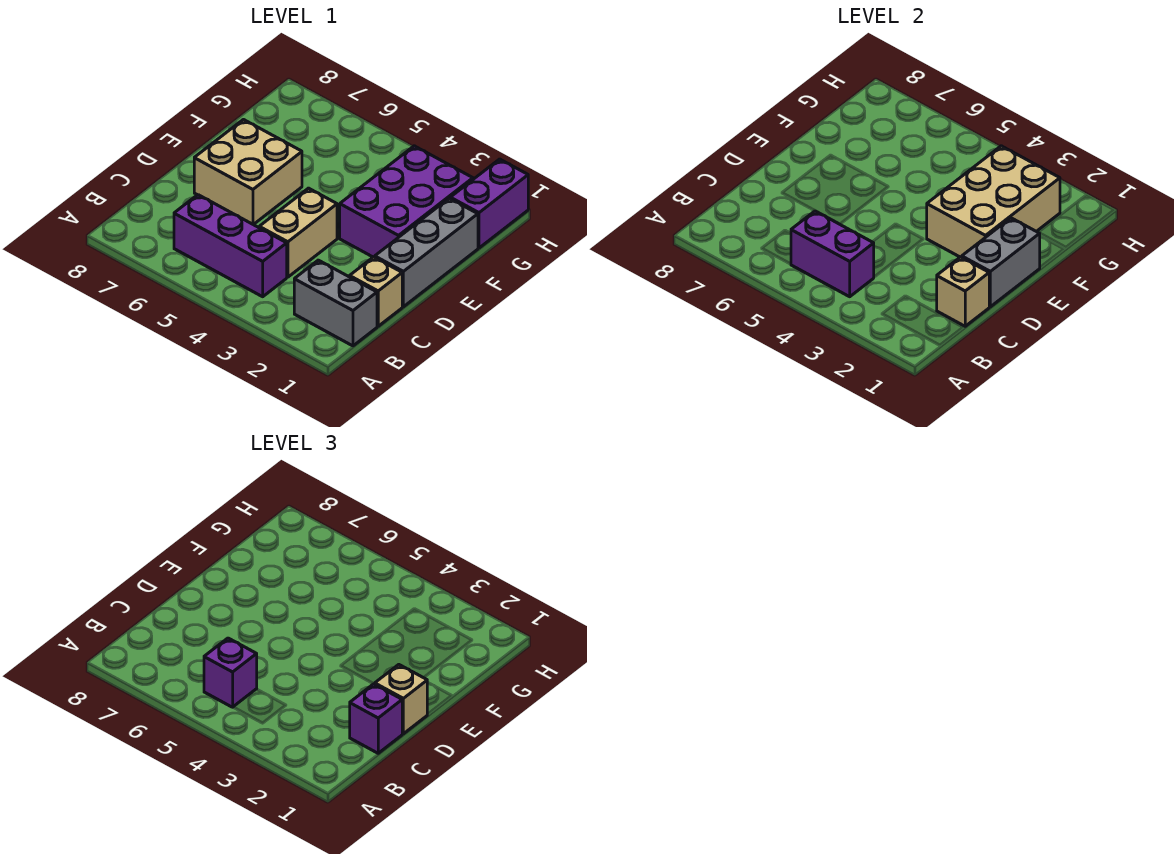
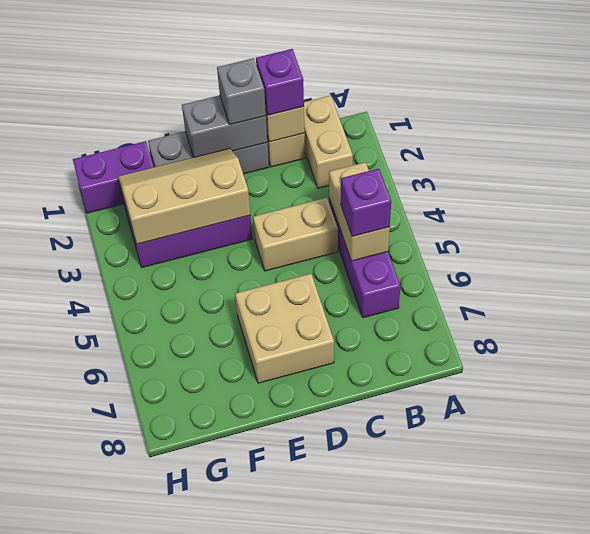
grey 1x2 brick [294,260,377,346] -> tan 1x2 brick [304,95,353,188]
purple 1x2 brick [791,211,874,297] -> tan 1x2 brick [329,162,390,261]
tan 1x1 brick [375,665,427,734] -> grey 1x1 brick [217,58,266,125]
tan 2x3 brick [927,146,1060,257] -> tan 2x3 slope [118,149,250,244]

